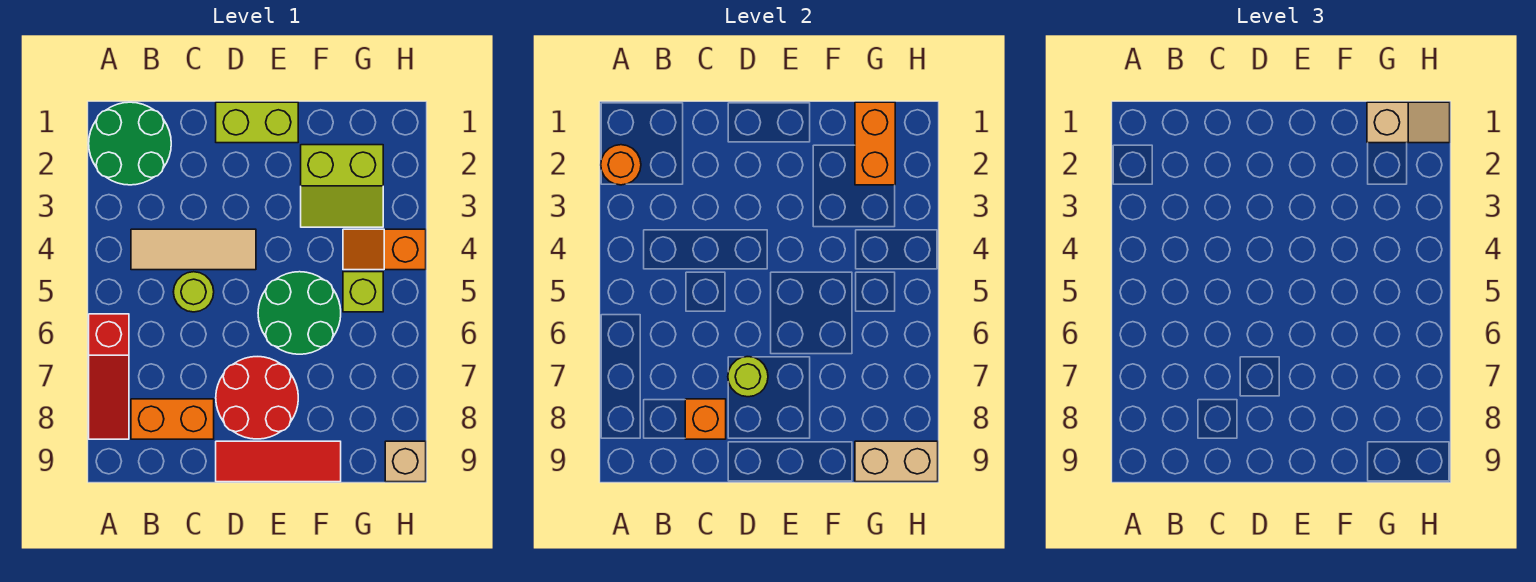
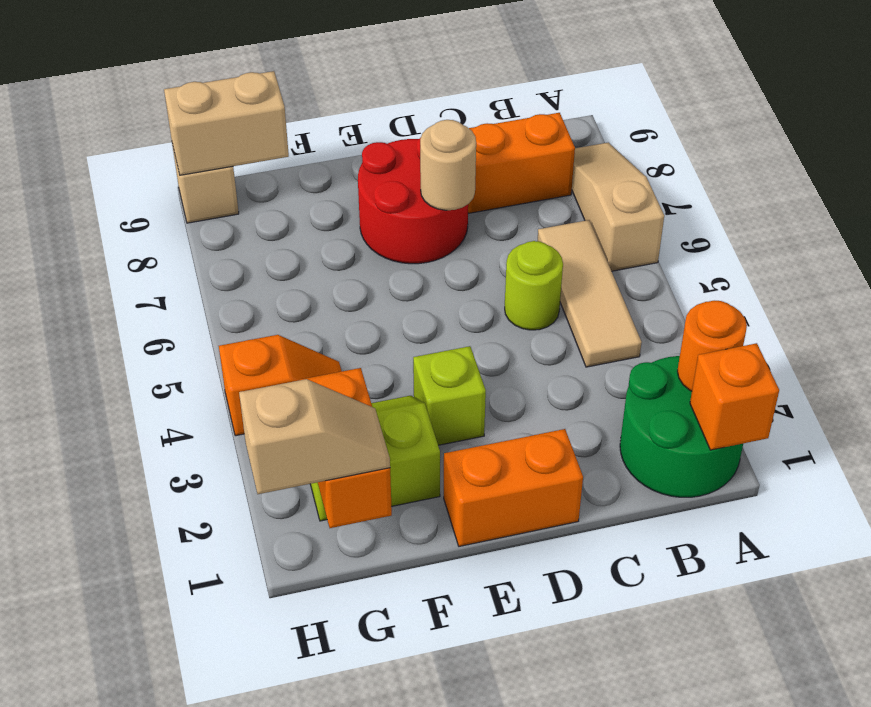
red 1x3 slope [89,314,129,439] -> tan 1x3 slope [572,142,664,271]
tan 1x3 tile [131,229,256,270] -> tan 1x3 tile turned to [538,220,642,367]
orange 1x1 brick [685,399,726,439] -> orange 1x1 brick moved to [690,343,779,450]
lime 1x2 brick [216,102,298,143] -> orange 1x2 brick [444,429,583,546]
lime 1x1 round brick [728,357,768,397] -> tan 1x1 round brick [420,120,476,210]
red 1x3 tile [216,441,341,482] -> none
green 2x2 round brick [258,272,341,354] -> none
tan 1x2 slope [1367,102,1450,143] -> tan 1x2 slope turned to [239,379,390,494]
lime 1x1 brick [343,272,383,312] -> lime 1x1 brick moved to [413,346,486,445]

